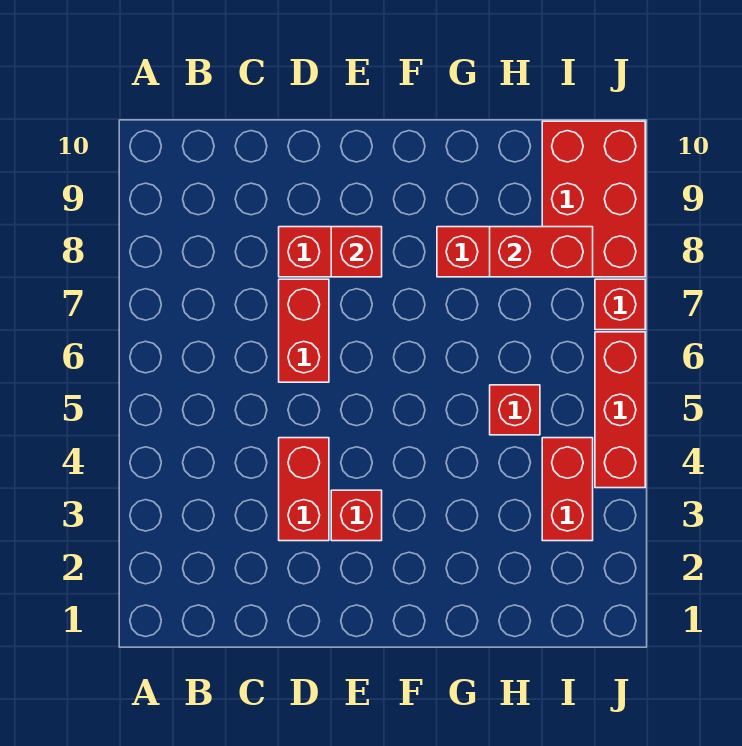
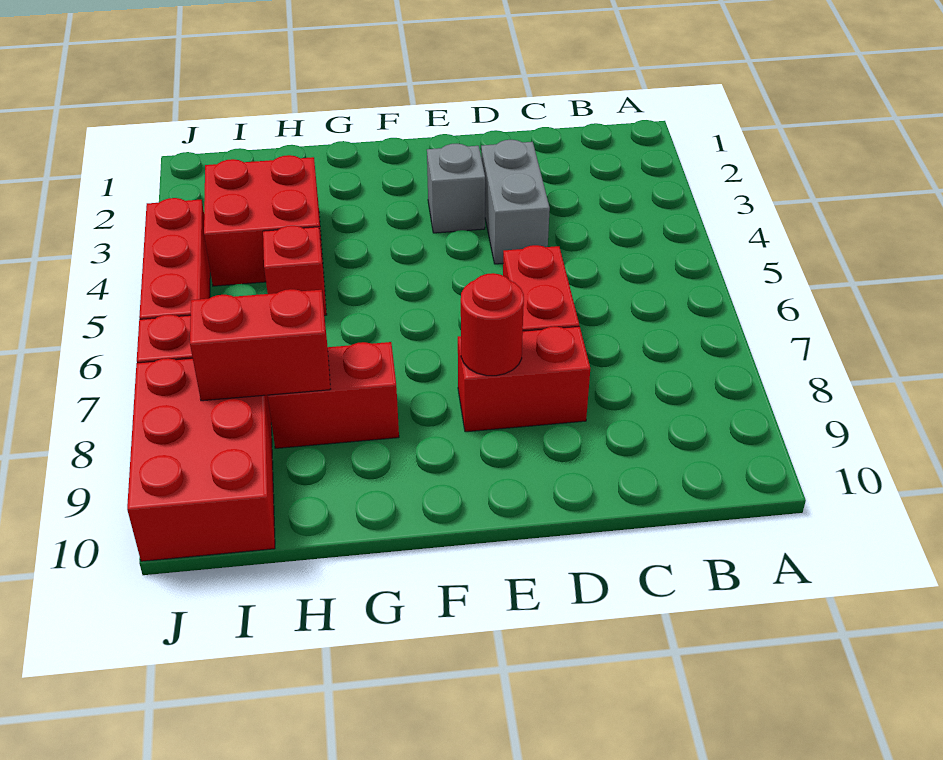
red 1x2 brick [279,438,329,541] -> grey 1x2 brick [481,140,550,264]
red 1x1 brick [331,490,382,541] -> grey 1x1 brick [427,144,485,233]
red 1x1 brick [331,227,382,277] -> red 1x1 round brick [461,273,524,376]
red 1x2 brick [542,438,593,541] -> red 2x2 brick [204,155,324,286]

